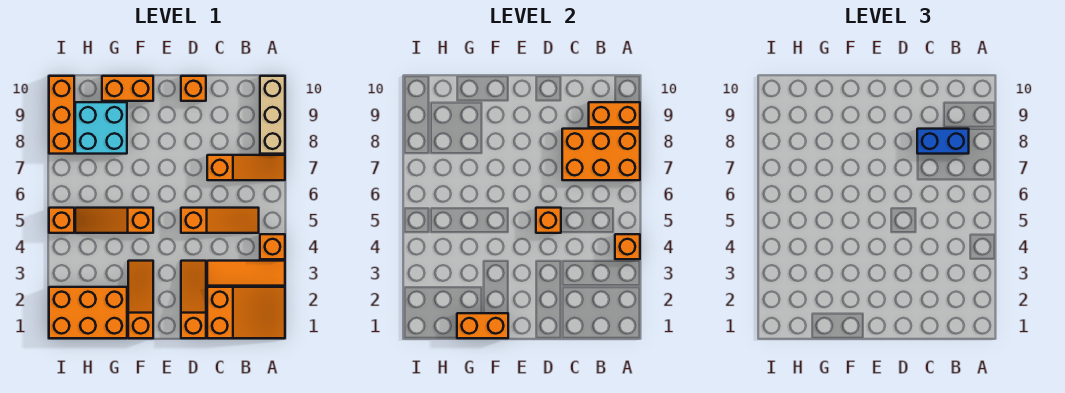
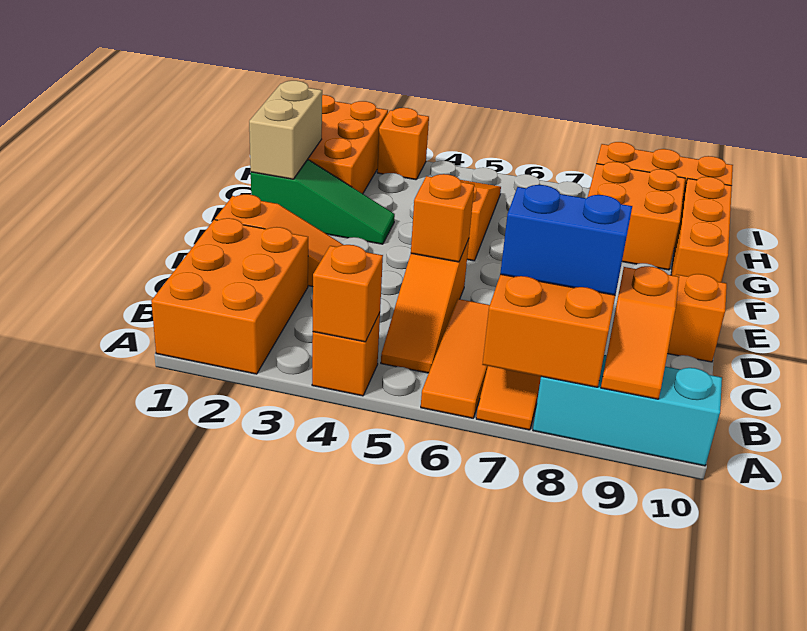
orange 2x3 slope [207,287,285,338] -> orange 2x3 brick [151,218,308,374]
orange 1x3 tile [207,261,285,286] -> orange 1x3 tile moved to [421,299,490,418]
tan 1x3 brick [260,76,285,154] -> cyan 1x3 brick [533,355,722,466]
orange 1x2 brick [589,102,640,127] -> orange 1x2 slope [601,266,679,399]
blue 1x2 brick [917,129,969,154] -> blue 1x2 brick turned to [500,185,632,295]
orange 1x3 slope [128,261,153,338] -> green 1x3 slope [251,160,395,244]
orange 1x2 brick [457,313,508,338] -> tan 1x2 brick [249,81,322,179]
orange 1x2 brick [102,76,153,101] -> orange 1x3 brick [671,177,732,282]
cyan 2x2 brick [75,102,127,154] -> orange 2x2 brick [588,162,685,270]
orange 1x1 brick [49,208,74,233] -> orange 1x1 brick moved to [377,108,429,180]

